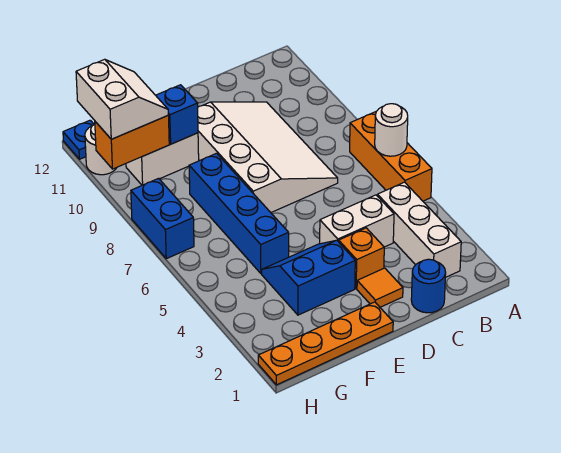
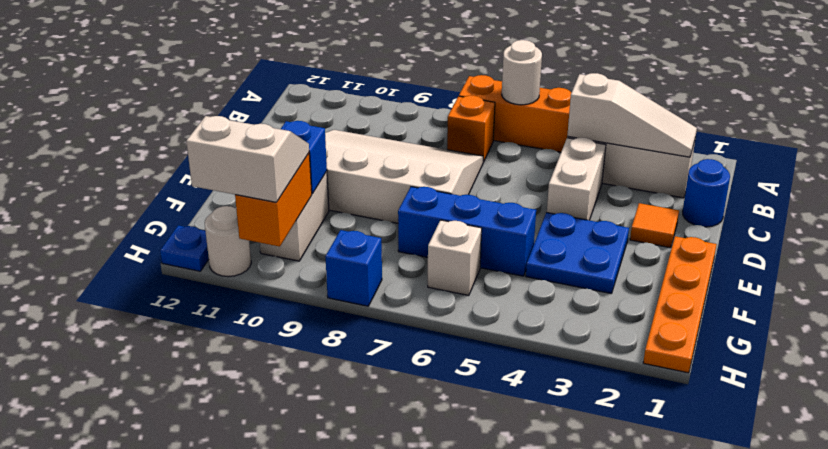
none -> white 1x3 slope [567,73,697,157]
orange 1x1 brick [339,228,384,289] -> orange 1x1 brick moved to [447,96,495,162]
blue 2x2 slope [262,240,355,315] -> blue 2x2 plate [526,212,629,293]
blue 1x4 brick [189,153,289,274] -> blue 1x3 brick [398,187,536,276]
none -> white 1x1 brick [428,220,482,295]
blue 1x2 brick [131,178,194,259] -> blue 1x1 brick [325,230,382,306]

